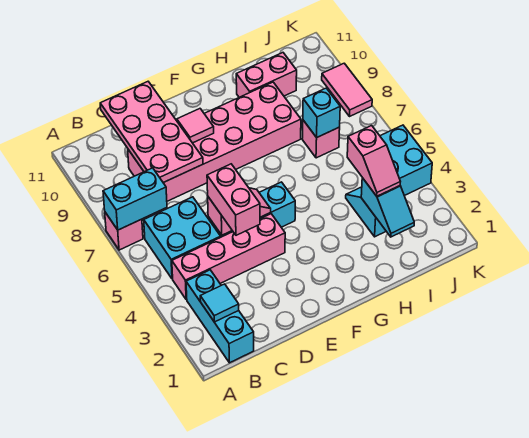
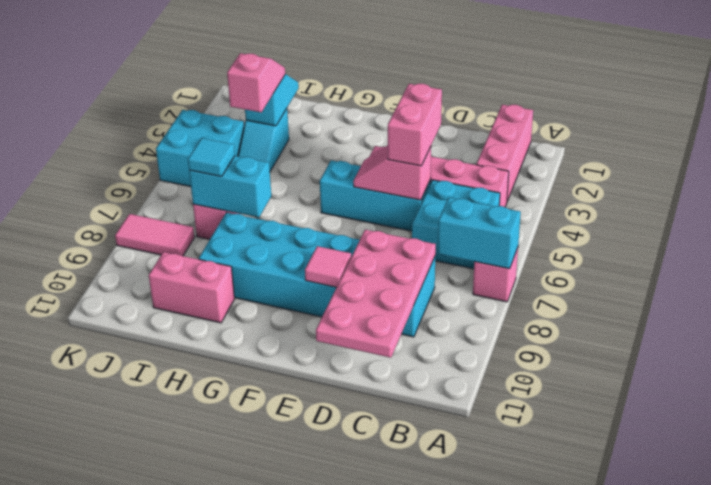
cyan 1x3 brick [186,270,254,363] -> pink 1x3 brick [476,105,533,201]
cyan 1x1 tile [200,284,239,322] -> cyan 1x1 tile moved to [188,138,235,176]
pink 2x6 brick [128,82,301,201] -> cyan 2x6 brick [199,212,435,337]
cyan 1x1 brick [303,88,340,138] -> cyan 1x2 brick [189,156,271,217]
pink 1x2 tile [322,63,372,116] -> pink 1x2 tile turned to [115,214,194,256]

